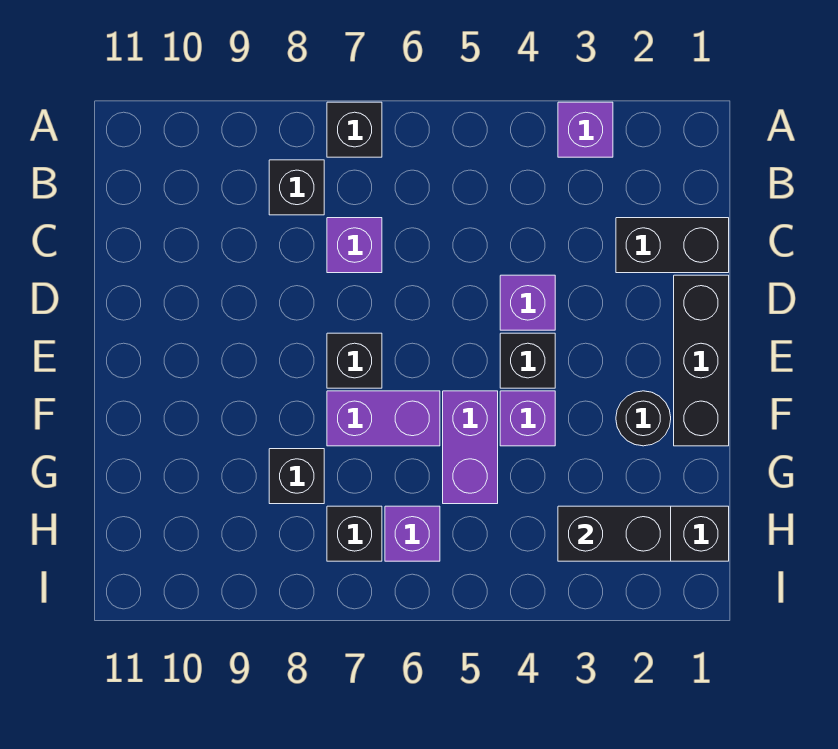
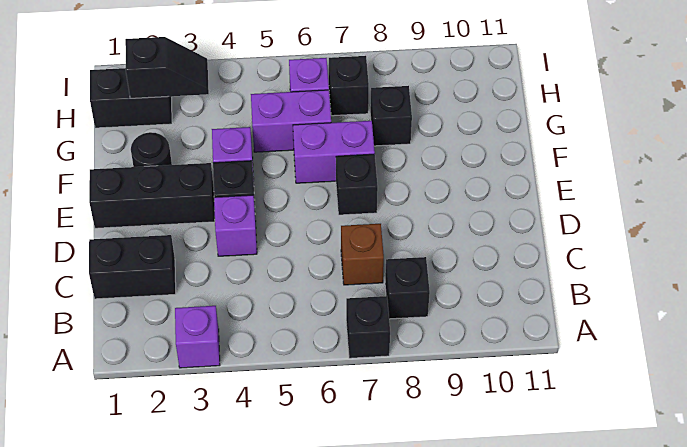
purple 1x1 brick [327,218,382,273] -> brown 1x1 brick [341,224,384,285]
black 1x3 brick [674,275,729,446] -> black 1x3 brick turned to [89,163,215,228]
purple 1x2 brick [443,391,498,504] -> purple 1x2 brick turned to [251,90,331,152]
black 1x2 brick [558,506,671,561] -> black 1x2 slope [125,37,209,98]

